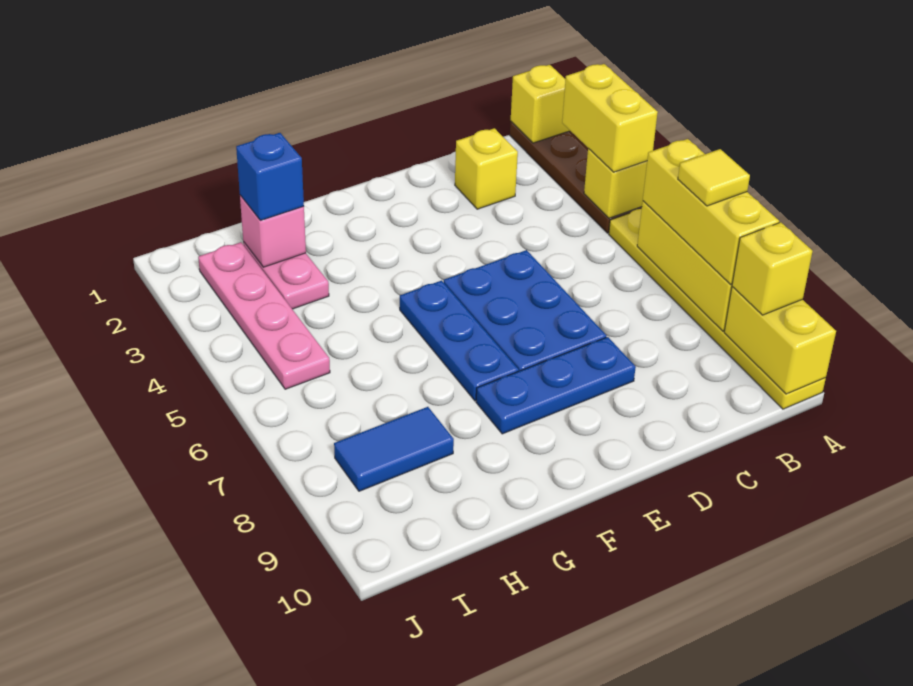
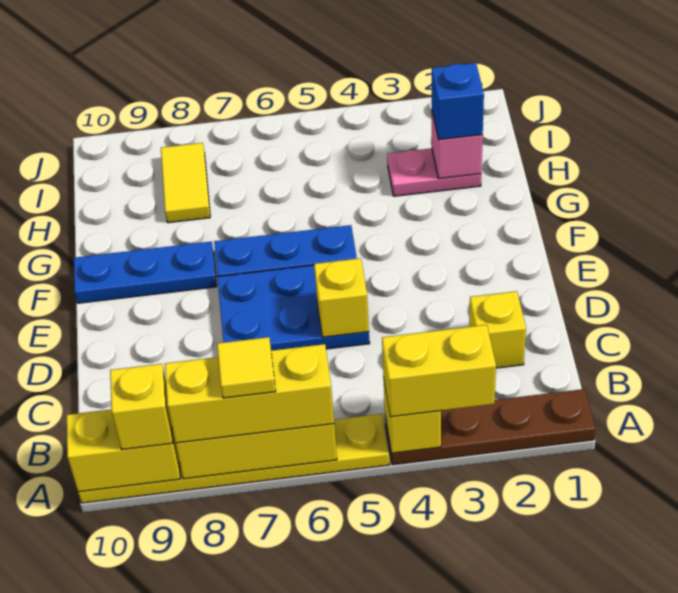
yellow 1x1 brick [511,65,570,143] -> yellow 1x1 brick moved to [314,258,369,337]
blue 1x3 plate [476,337,636,434] -> blue 1x3 plate turned to [74,242,217,303]
blue 1x2 tile [334,407,454,491] -> yellow 1x2 tile [161,143,210,223]
pink 1x4 plate [198,242,330,389] -> none

